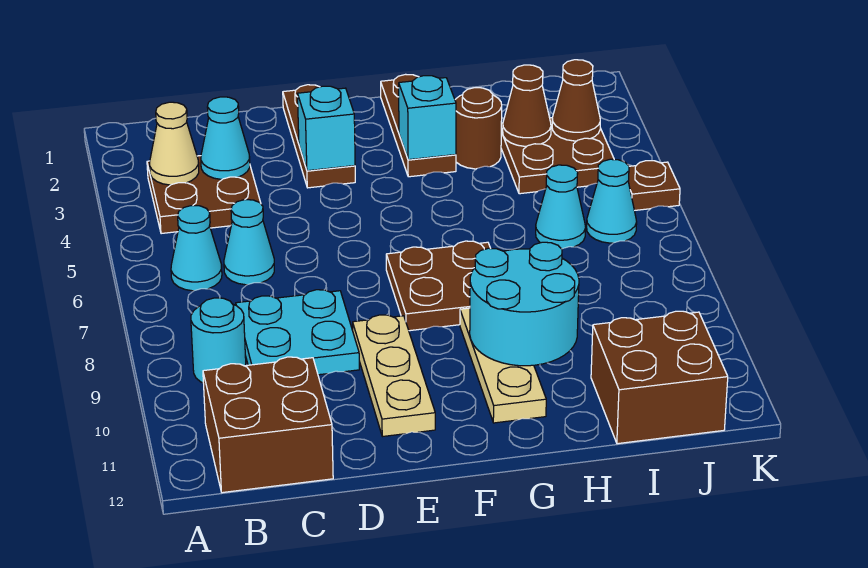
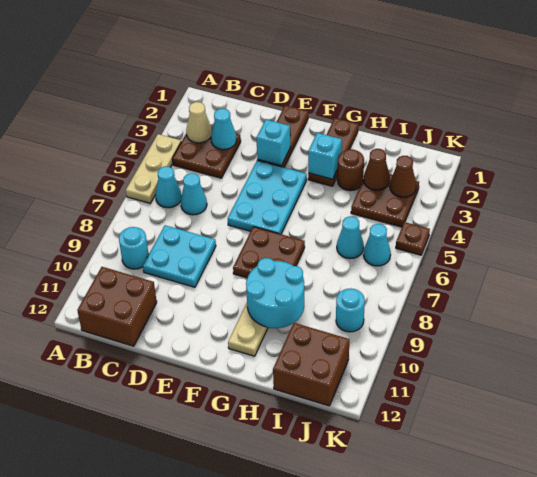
none -> cyan 2x3 plate [228,161,307,234]
tan 1x3 plate [353,315,435,437] -> tan 1x3 plate moved to [126,134,181,203]
none -> cyan 1x1 round brick [336,288,365,332]

